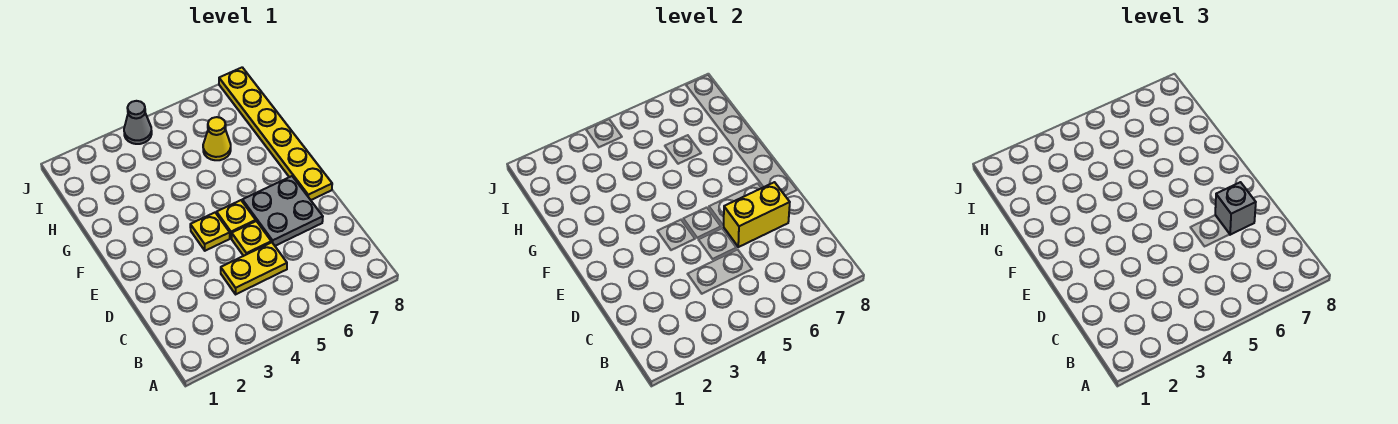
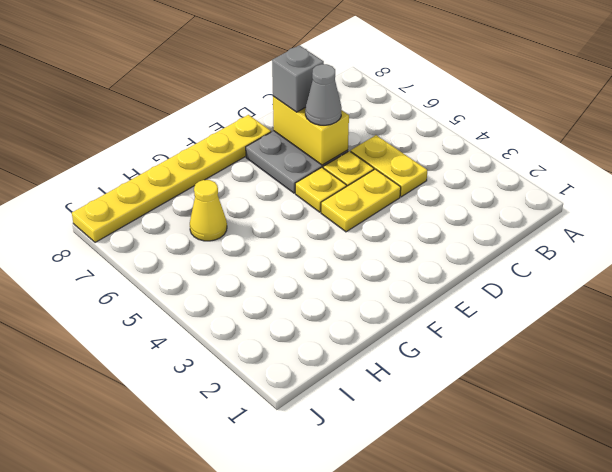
yellow 1x1 plate [190,213,230,251] -> yellow 1x2 plate [321,169,401,232]
grey 1x1 cone [124,101,152,144] -> grey 1x1 cone moved to [305,64,342,125]

